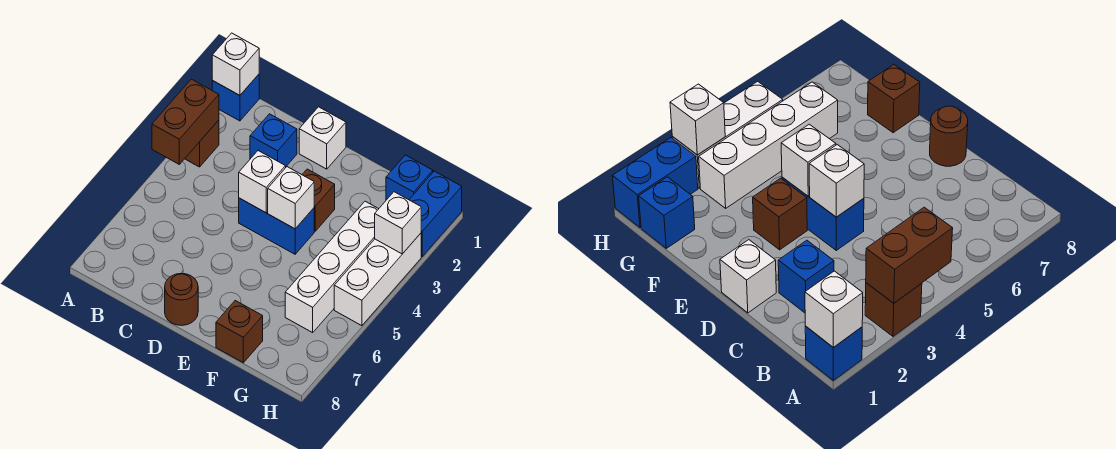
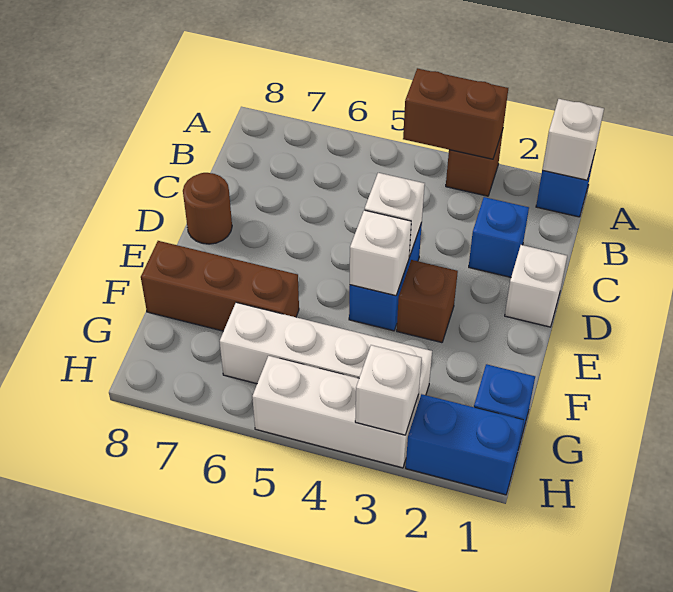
brown 1x1 brick [216,301,263,363] -> brown 1x3 brick [141,241,299,331]

